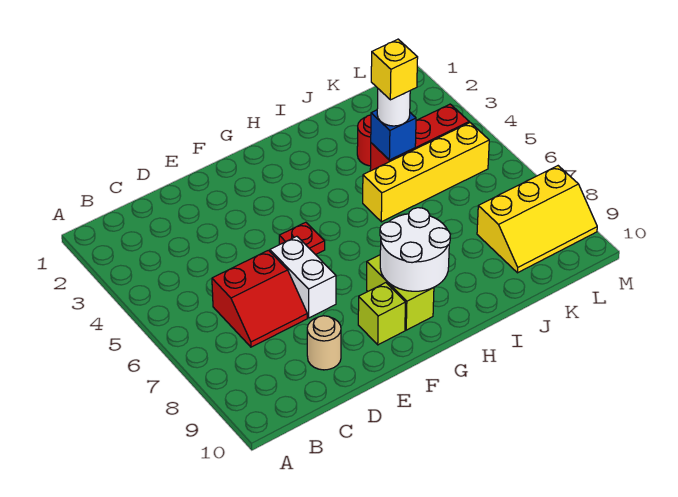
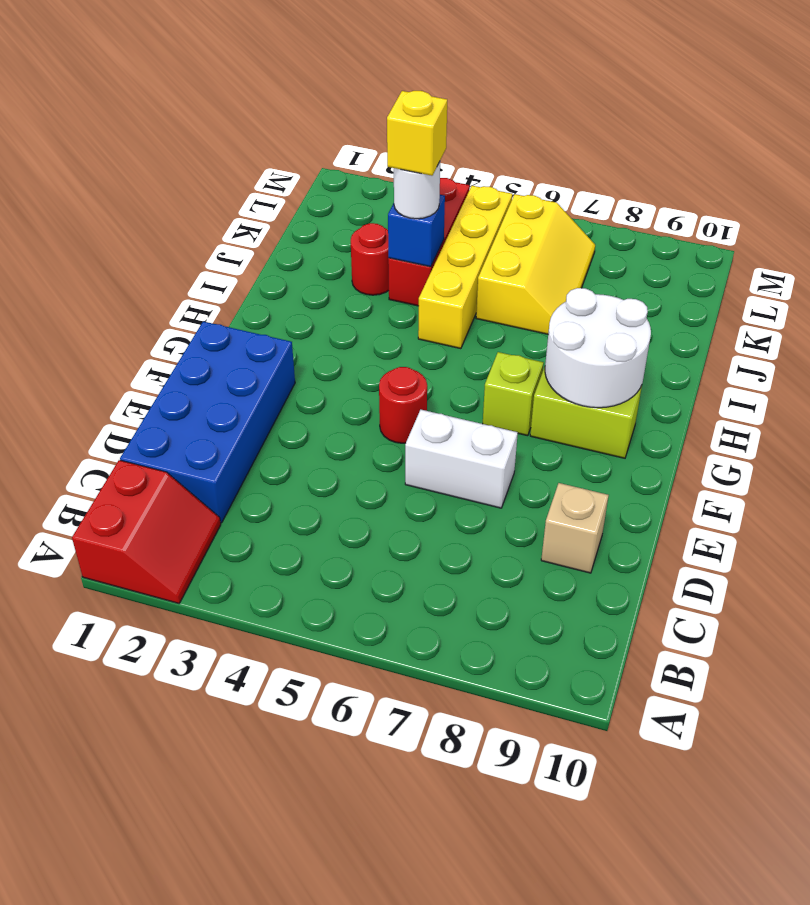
none -> blue 2x4 brick [120,321,295,523]
red 2x2 slope [212,250,307,347] -> red 2x2 slope moved to [72,460,221,603]
tan 1x1 round brick [307,316,341,370] -> tan 1x1 brick [541,483,609,573]
red 1x1 plate [279,222,325,255] -> red 1x1 round brick [379,367,427,443]
lime 1x1 brick [358,283,405,345] -> lime 1x1 brick moved to [483,352,544,436]
yellow 2x3 slope [477,166,597,273] -> yellow 2x3 slope moved to [476,194,595,334]

